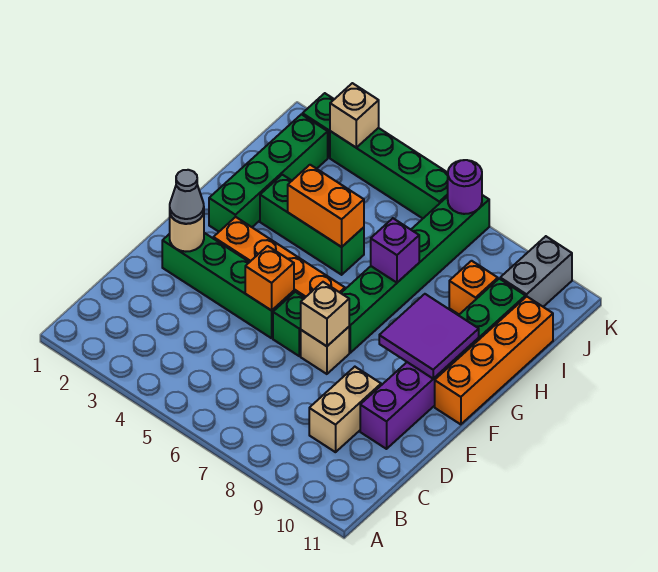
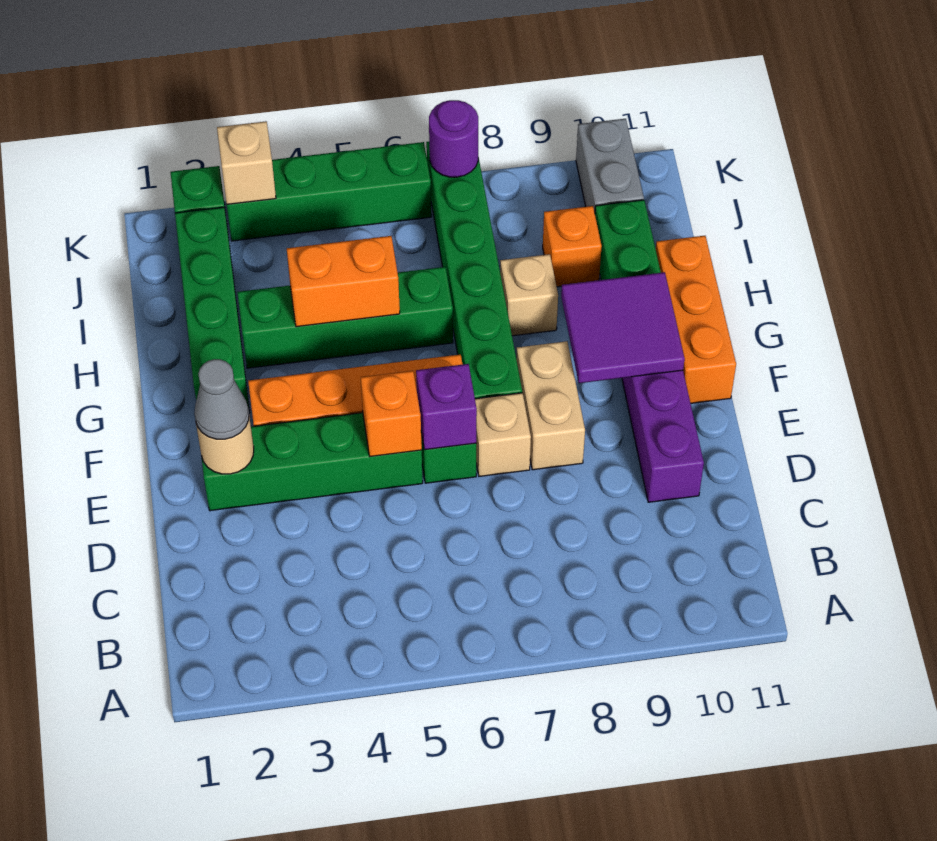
tan 1x2 brick [309,367,381,452] -> tan 1x2 brick moved to [516,341,585,470]
tan 1x1 brick [301,282,349,346] -> tan 1x1 brick moved to [500,254,558,336]
orange 1x4 brick [435,297,553,424] -> orange 1x3 brick [656,236,736,403]
green 1x3 brick [260,175,364,275] -> green 1x4 brick [237,267,453,368]
purple 1x1 brick [371,218,419,283] -> purple 1x1 brick moved to [416,364,477,450]

